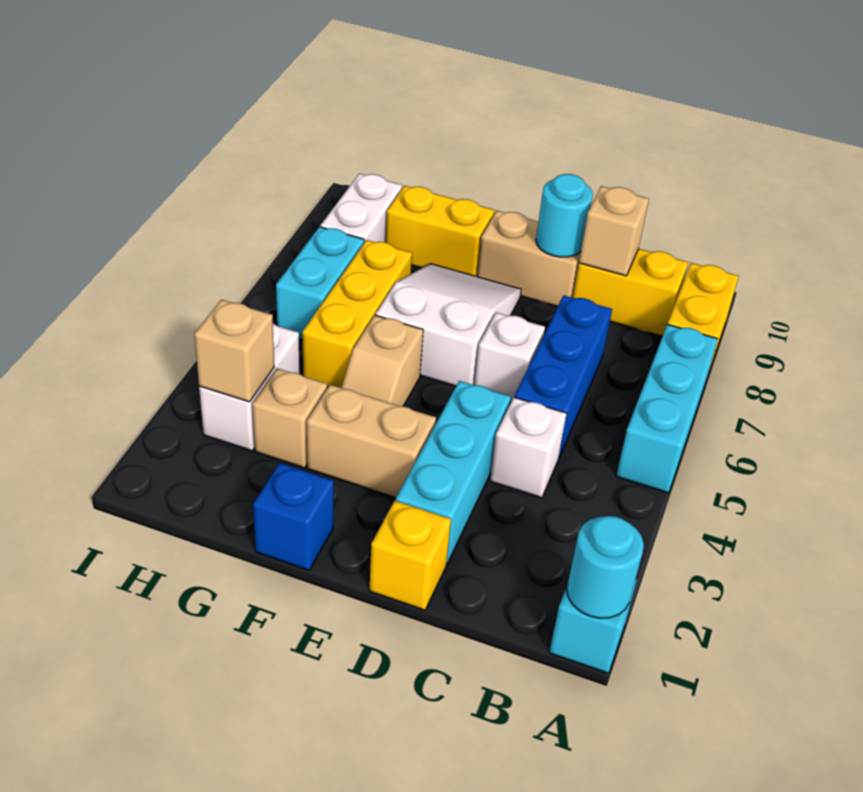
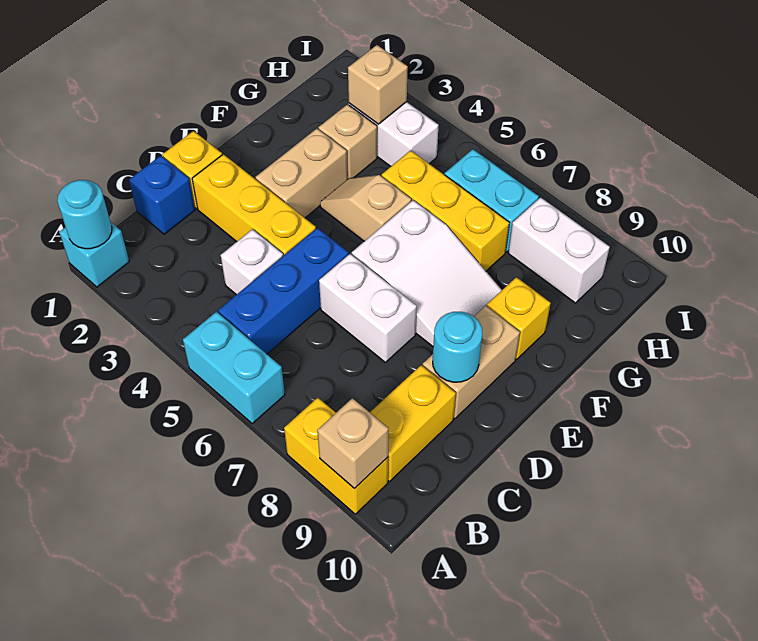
cyan 1x3 brick [616,324,718,493] -> cyan 1x2 brick [183,312,285,424]
blue 1x3 brick [514,295,612,459] -> blue 1x3 brick turned to [218,228,349,354]
tan 1x1 brick [579,186,649,276] -> tan 1x1 brick moved to [317,398,388,489]
cyan 1x3 brick [396,381,511,564] -> yellow 1x3 brick [192,154,316,256]
white 1x1 brick [474,313,545,403] -> white 1x2 brick [319,254,417,362]
blue 1x1 brick [253,463,334,570] -> blue 1x1 brick moved to [129,156,195,234]
yellow 1x2 brick [386,186,494,277] -> yellow 1x1 brick [487,277,551,359]

